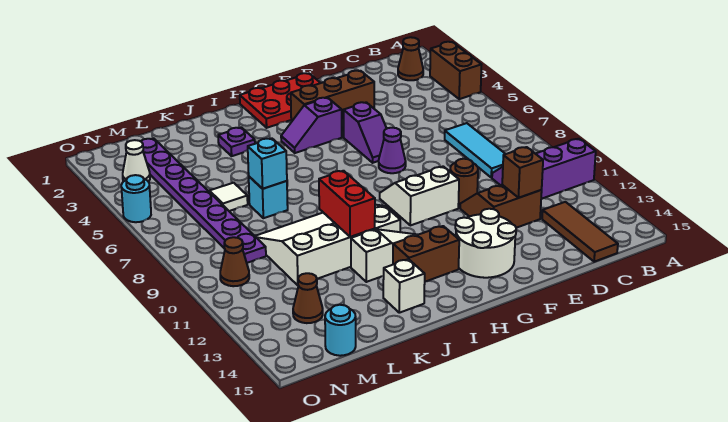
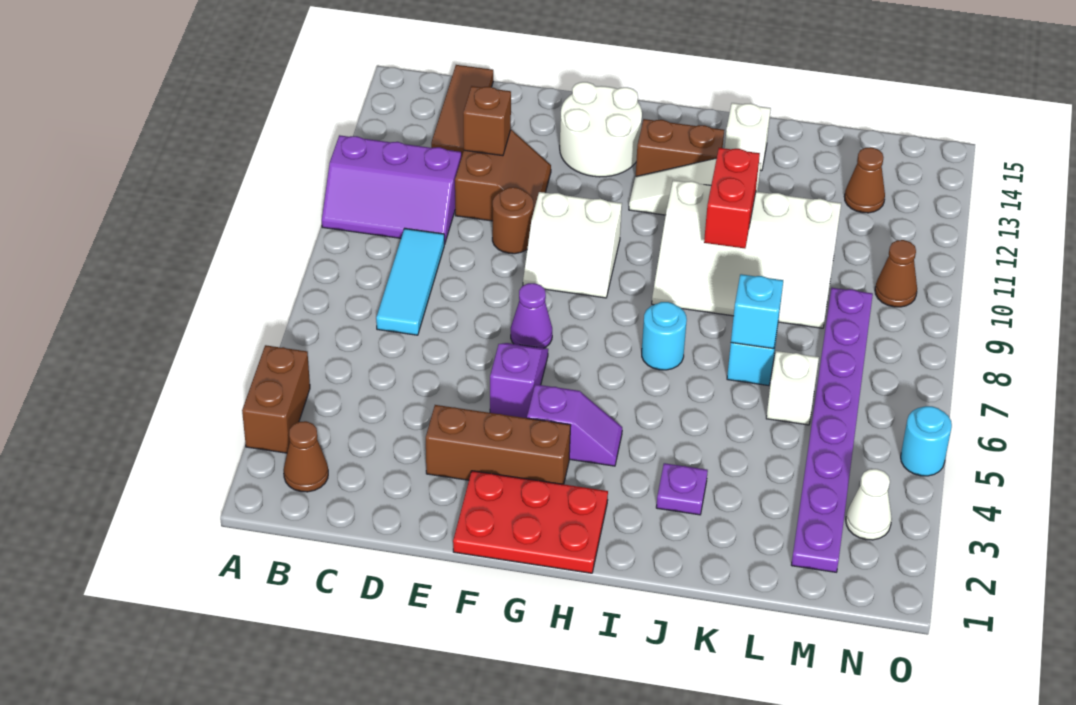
brown 2x2 slope [460,185,542,228] -> brown 2x2 slope turned to [455,130,551,221]
white 1x1 tile [209,183,248,211] -> white 1x1 brick [766,351,819,425]
cyan 1x1 round brick [325,305,356,356] -> cyan 1x1 round brick moved to [642,302,687,370]

